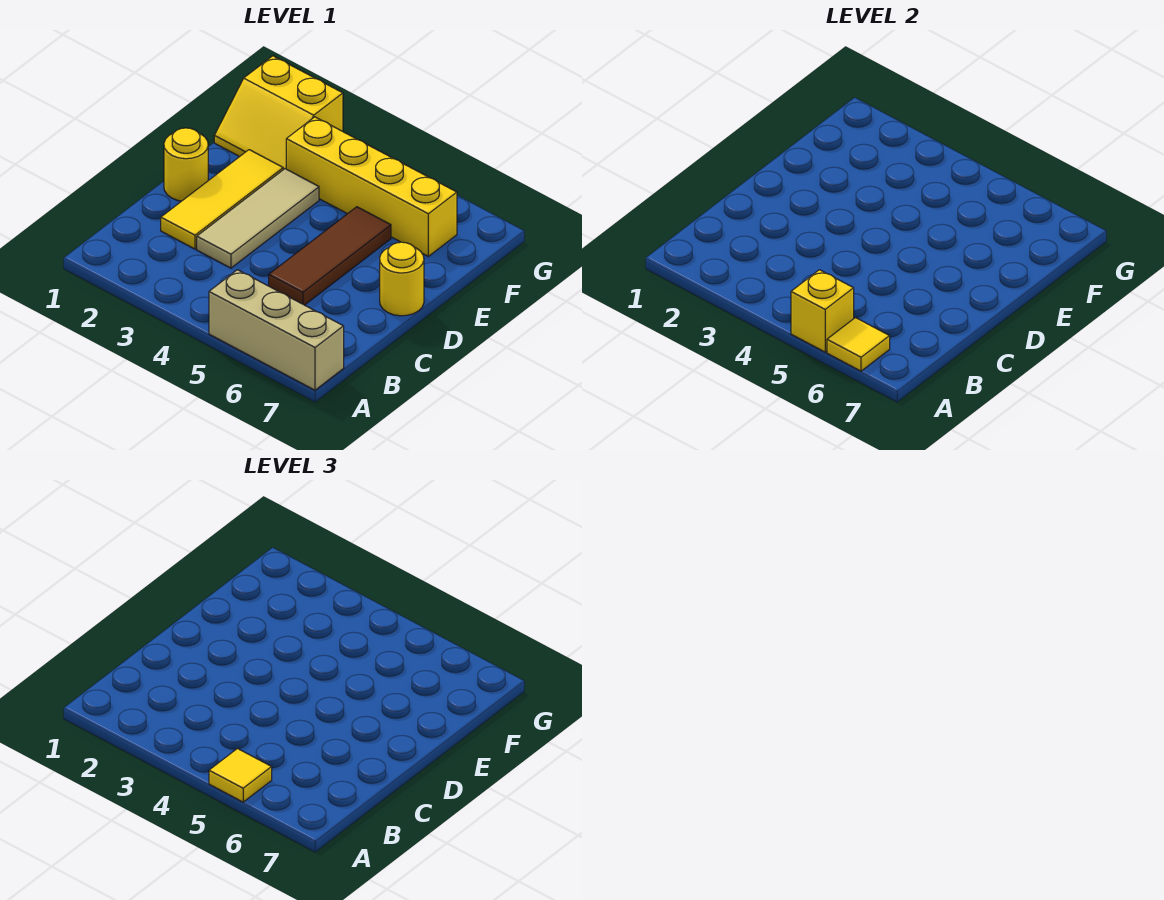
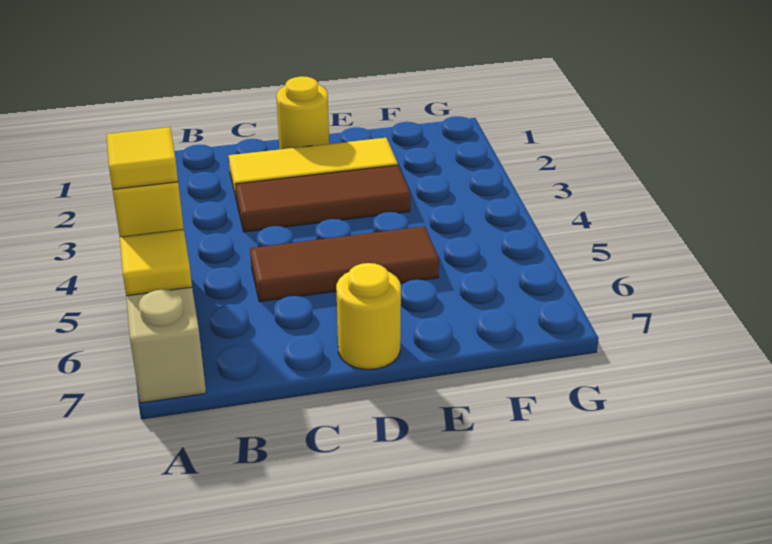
tan 1x3 tile [197,169,319,268] -> brown 1x3 tile [235,165,411,232]
yellow 2x2 slope [214,56,343,170] -> none
yellow 1x4 brick [286,117,457,256] -> none

